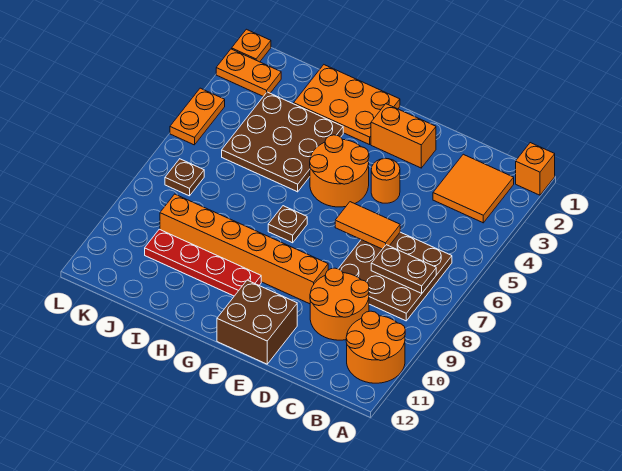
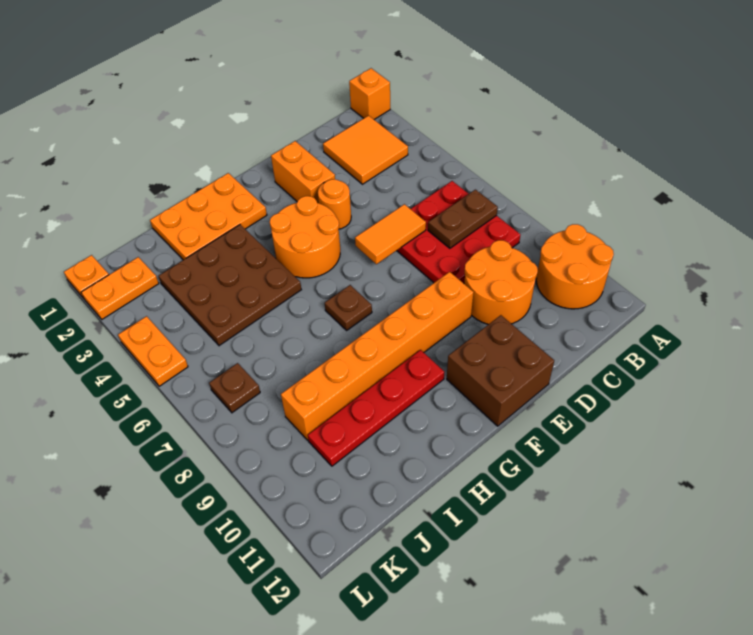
brown 3x3 plate [338,232,452,321] -> red 3x3 plate [397,181,520,283]
orange 1x2 brick [371,104,436,168] -> orange 1x2 brick turned to [271,141,335,203]

